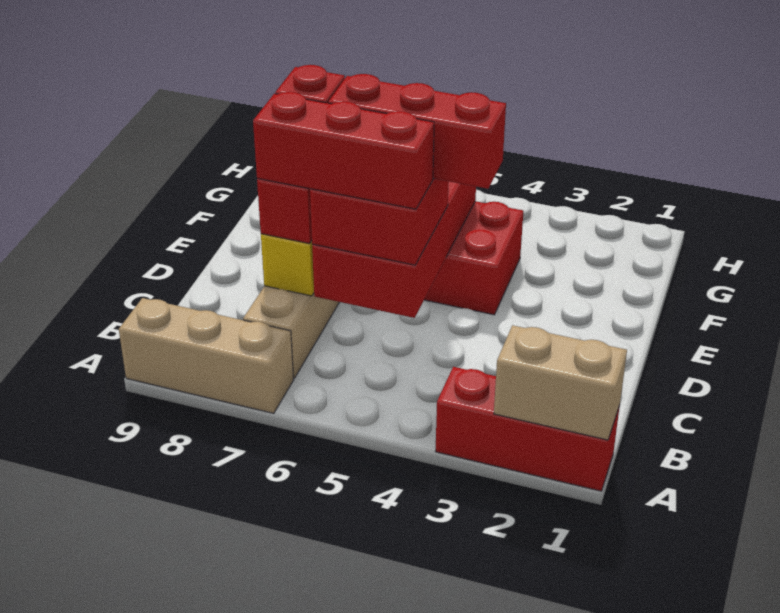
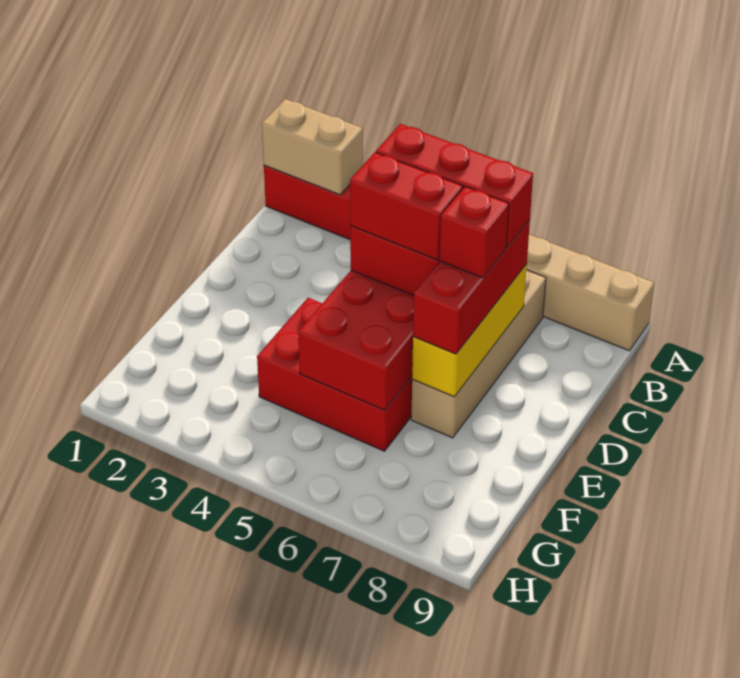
red 1x3 brick [328,74,506,189] -> red 1x2 brick [350,152,463,260]

